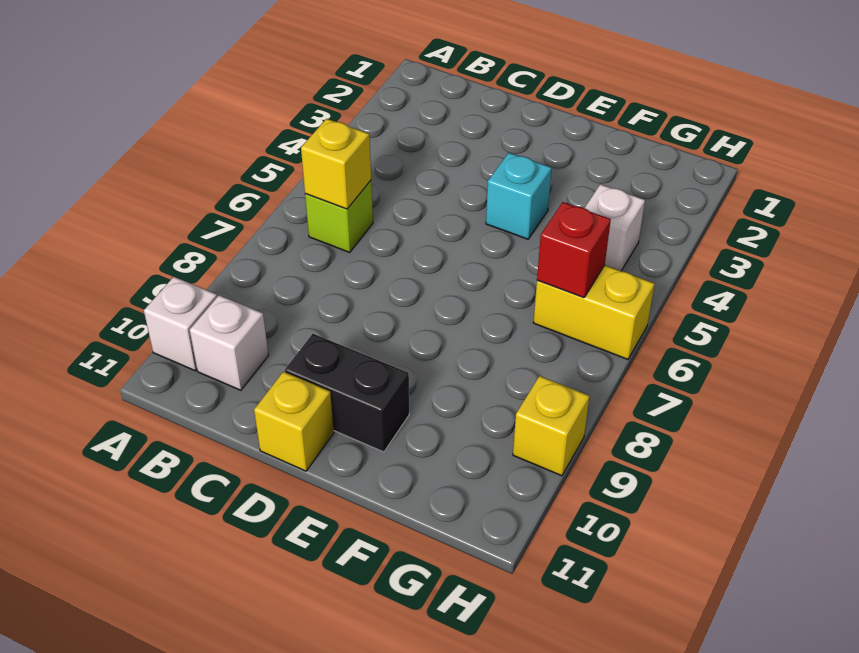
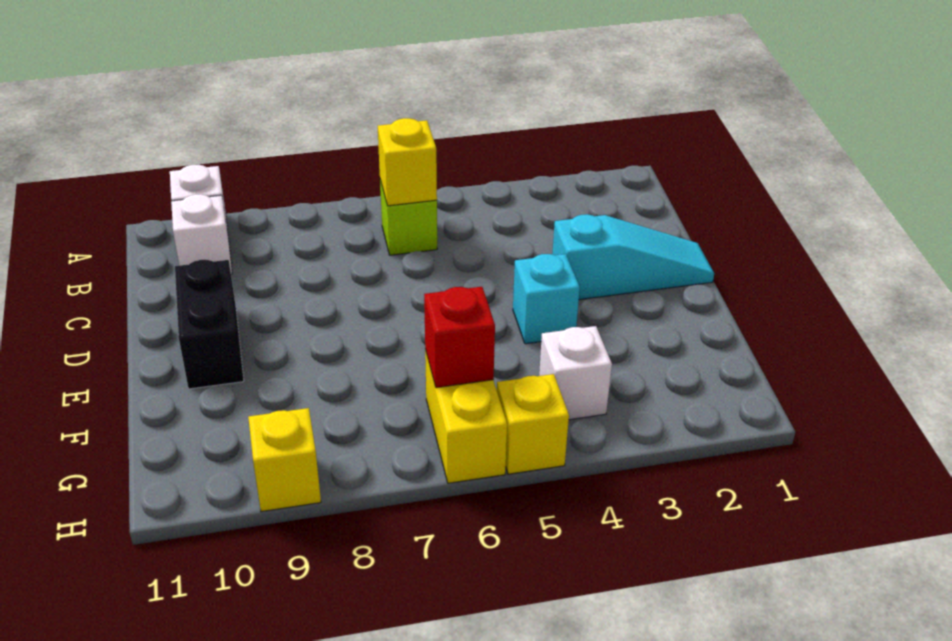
none -> cyan 1x3 slope [552,214,714,300]
yellow 1x1 brick [254,372,334,471] -> yellow 1x1 brick moved to [497,374,569,474]

